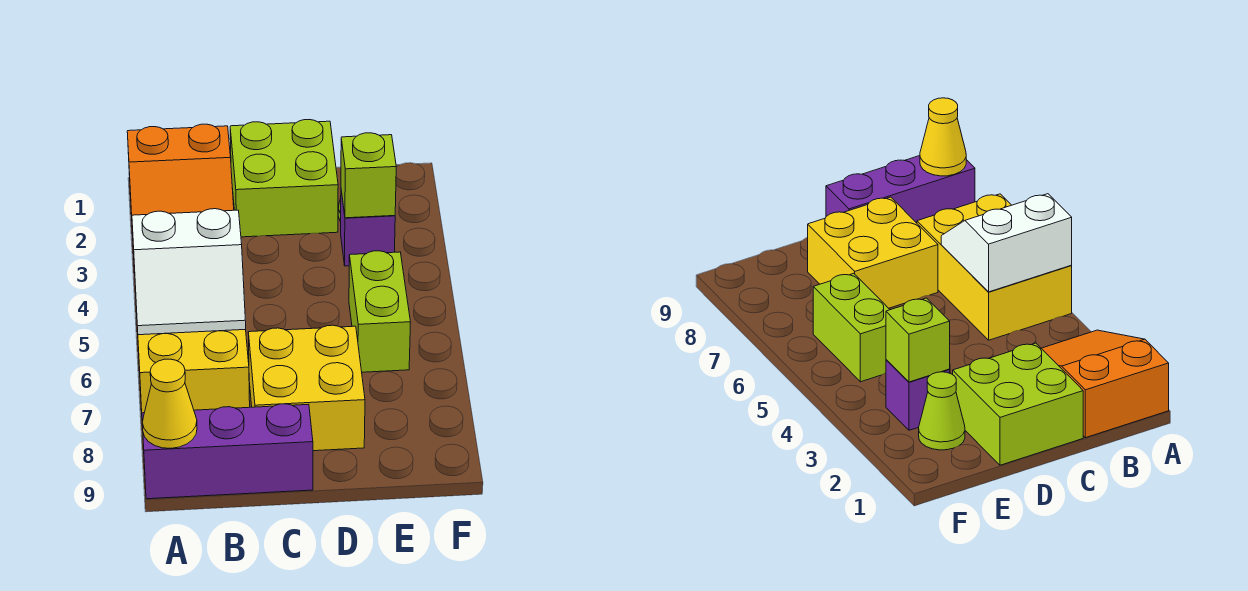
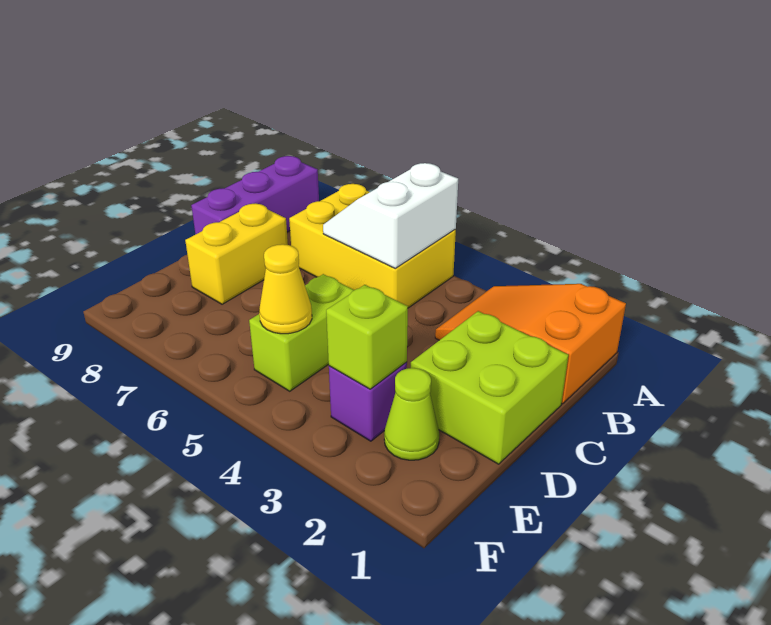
yellow 1x1 cone [142,359,197,448] -> yellow 1x1 cone moved to [259,244,312,334]
yellow 2x2 brick [248,325,365,451] -> yellow 1x2 brick [185,204,288,304]
lime 1x2 brick [349,251,411,372] -> lime 1x2 brick turned to [249,274,354,391]

